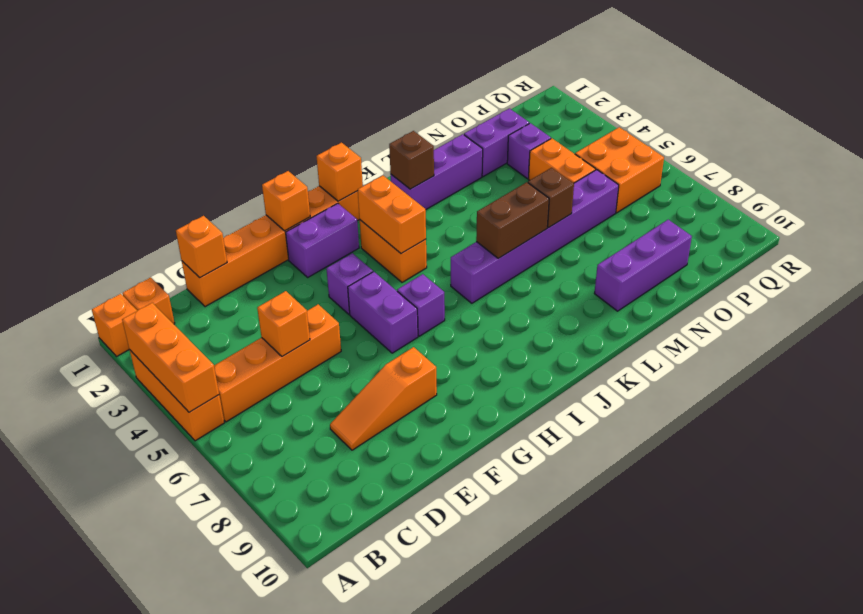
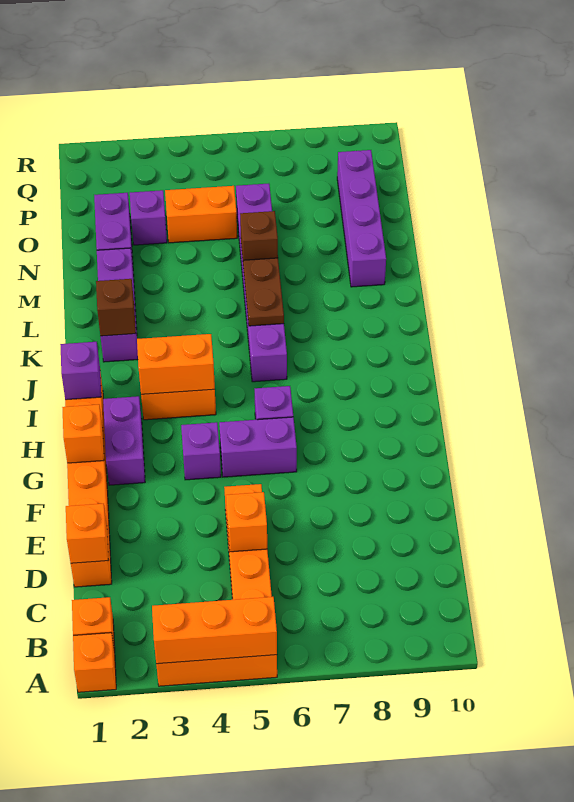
orange 1x3 slope [330,347,437,450] -> none
orange 1x1 brick [316,143,363,201] -> purple 1x1 brick [60,342,101,400]
brown 1x2 brick [476,182,549,258] -> brown 1x2 plate [243,258,284,326]
purple 1x3 brick [594,220,692,311] -> purple 1x4 brick [337,150,386,287]
orange 2x2 brick [575,127,664,213] -> none

